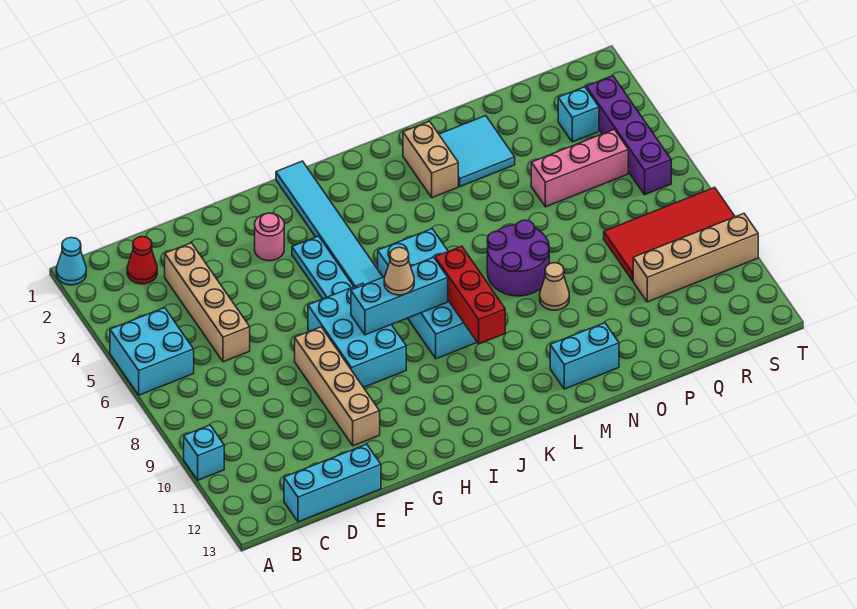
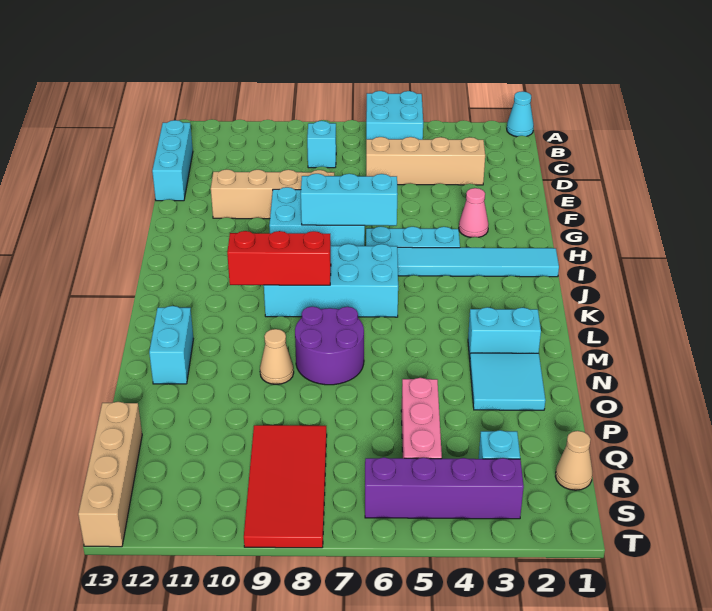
cyan 1x1 brick [184,425,224,480] -> cyan 1x1 brick moved to [307,121,336,168]
red 1x1 cone [127,236,157,284] -> none
pink 1x1 round brick [255,213,284,261] -> pink 1x1 cone [459,188,488,238]
cyan 1x3 brick [351,257,448,335] -> cyan 1x3 brick turned to [301,174,398,226]
tan 1x1 cone [384,247,414,295] -> tan 1x1 cone moved to [555,431,592,490]
tan 1x2 brick [403,121,458,198] -> cyan 1x2 brick [468,307,541,359]
tan 1x4 brick [633,214,758,302] -> tan 1x4 brick moved to [78,402,142,547]

